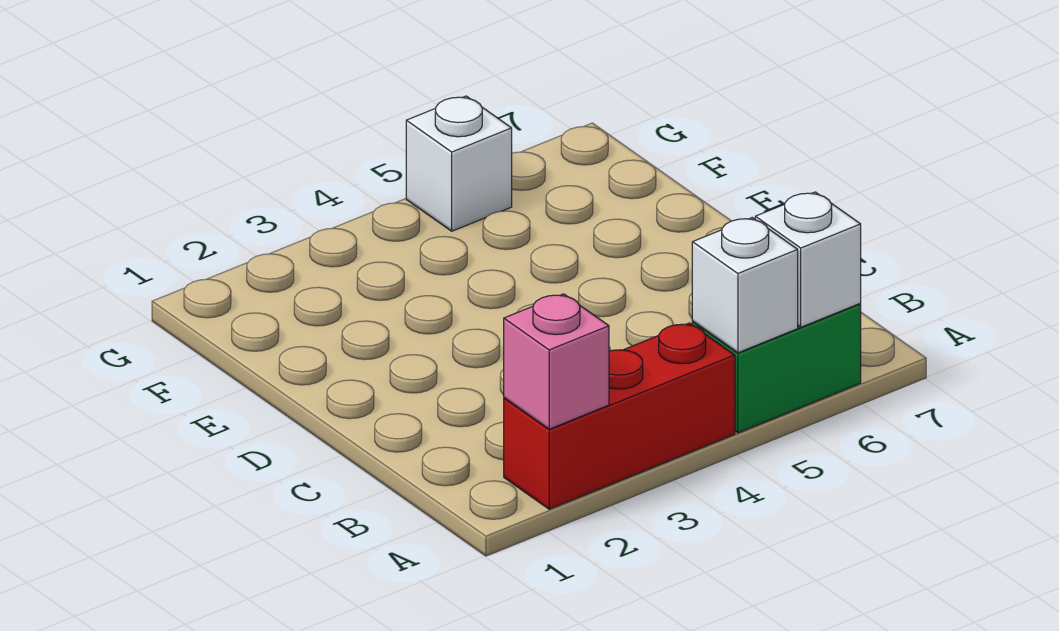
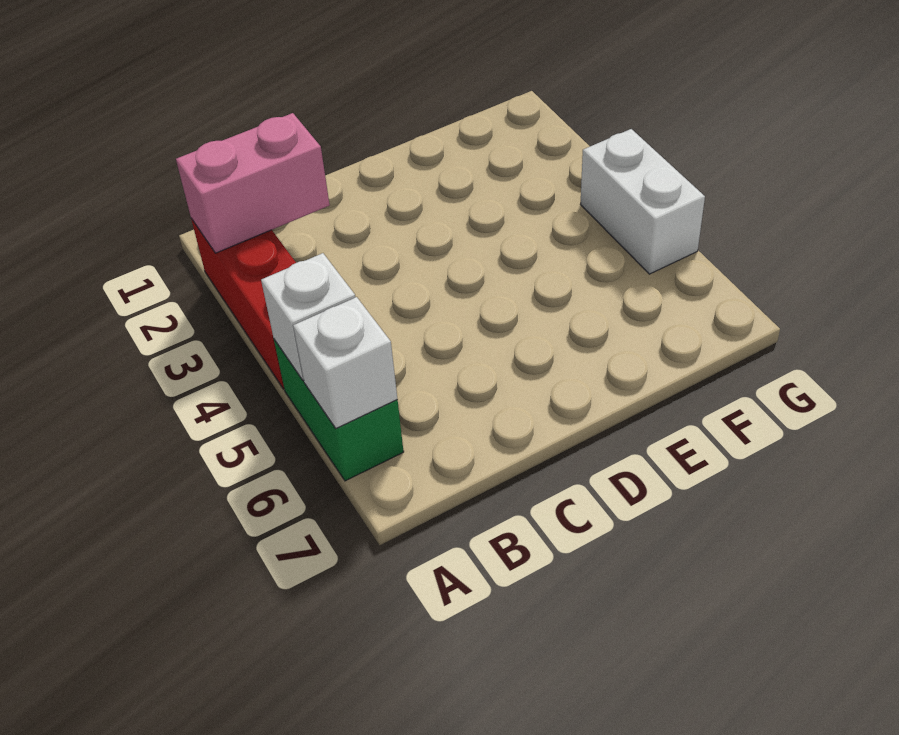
pink 1x1 brick [504,294,609,429] -> pink 1x2 brick [176,113,330,253]
white 1x1 brick [406,96,512,231] -> white 1x2 brick [580,129,705,274]

